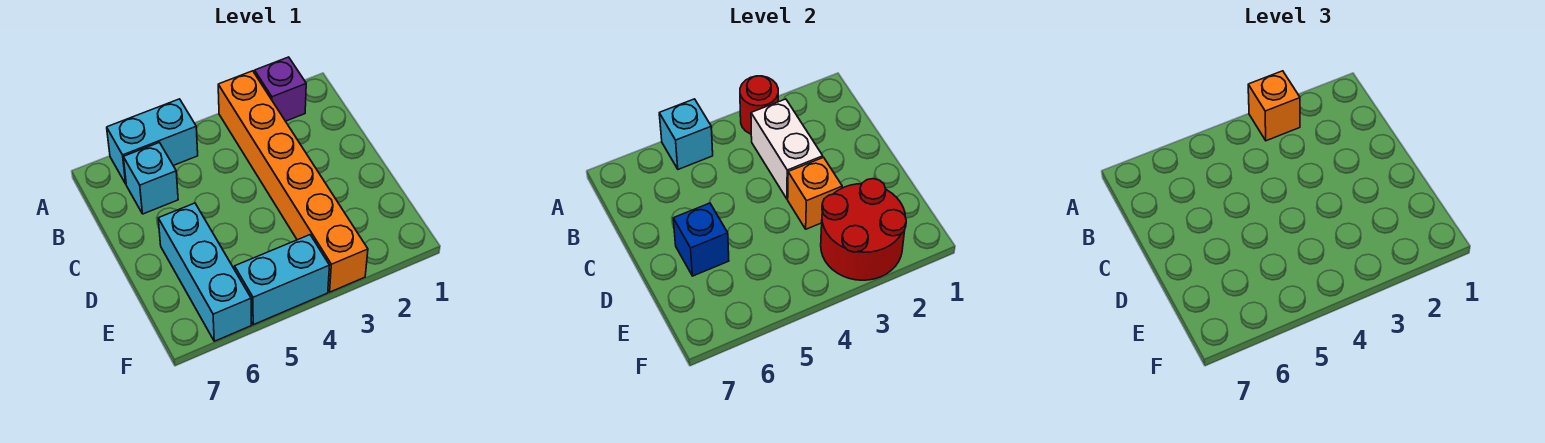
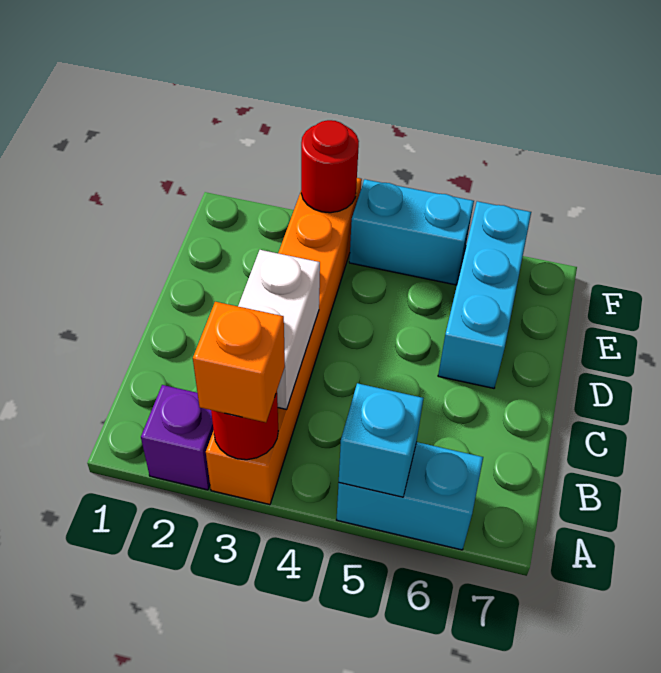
cyan 1x1 brick [123,143,178,214] -> none
orange 1x1 brick [788,157,842,229] -> none
blue 1x1 brick [673,203,729,276] -> none
red 2x2 round brick [821,179,906,280] -> red 1x1 round brick [301,120,359,213]

